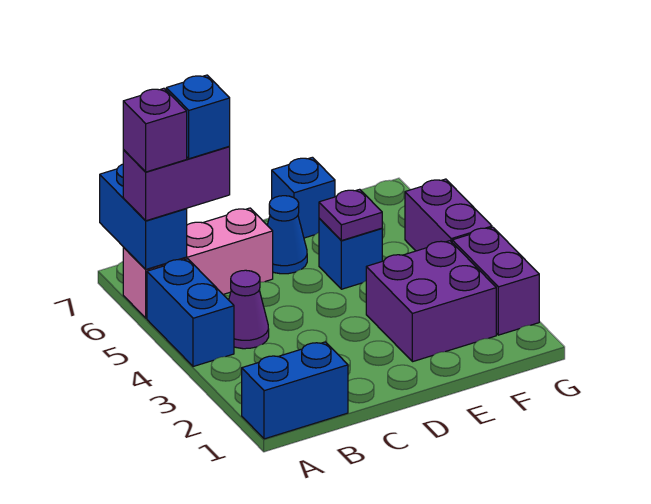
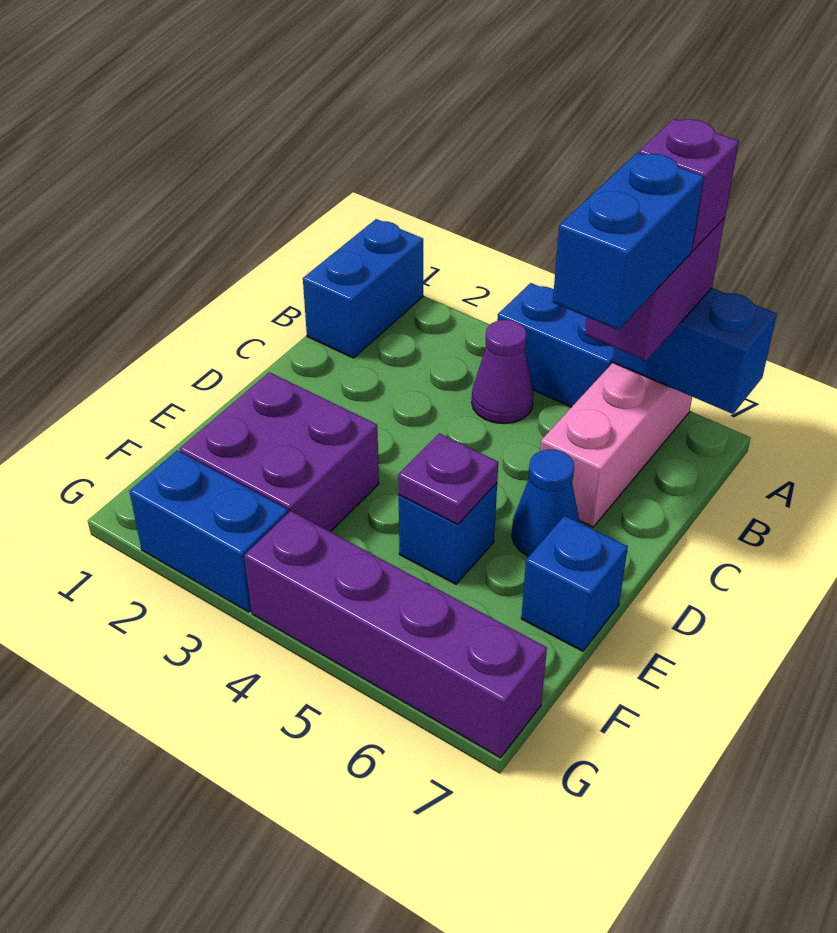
blue 1x1 brick [166,75,230,159] -> blue 1x2 brick [553,153,704,330]
purple 1x2 brick [452,227,539,335] -> blue 1x2 brick [129,450,288,612]
purple 1x2 brick [405,179,492,251] -> purple 1x4 brick [244,511,547,758]

